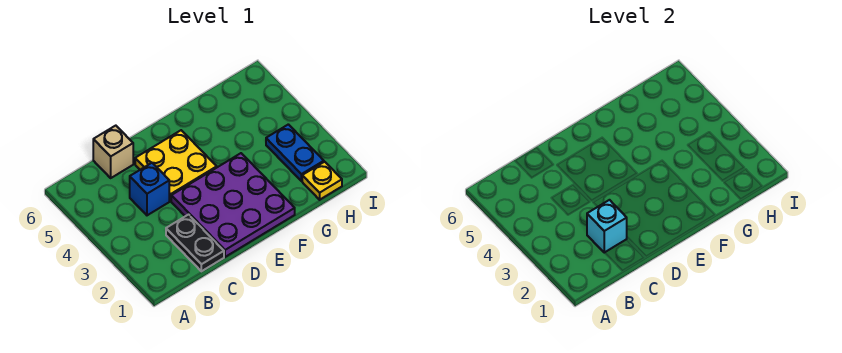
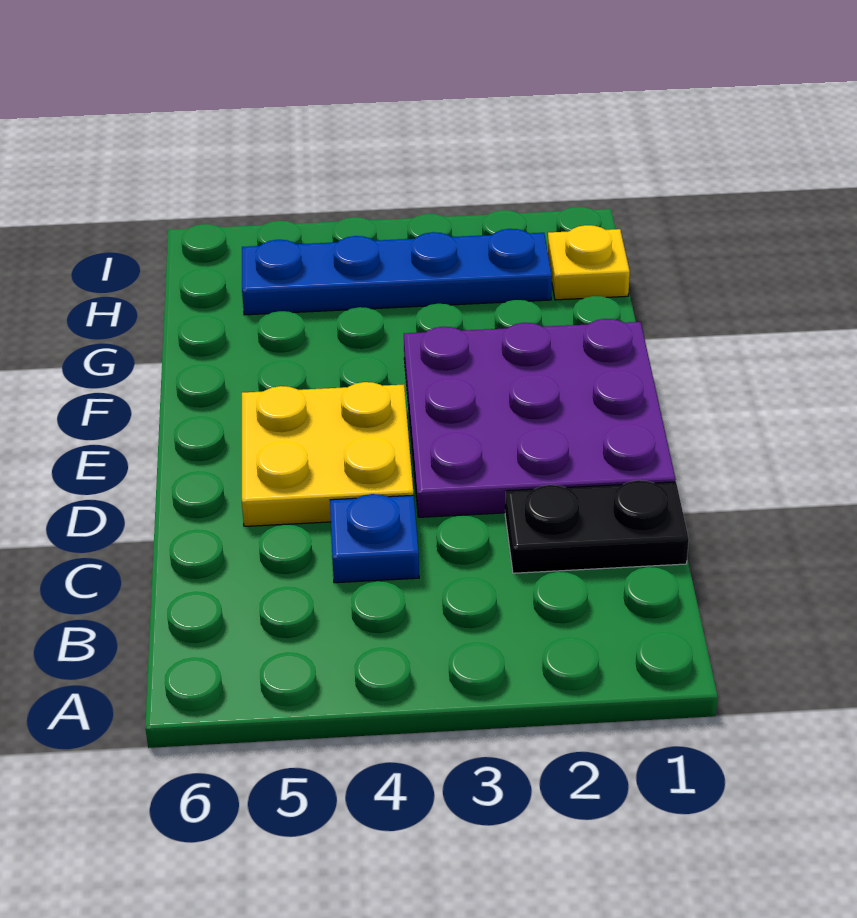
cyan 1x1 brick [587,200,627,253] -> none
blue 1x1 brick [130,163,169,215] -> blue 1x1 plate [330,494,419,583]
tan 1x1 brick [93,126,133,178] -> none
blue 1x2 plate [266,124,324,181] -> blue 1x4 plate [242,229,552,315]

